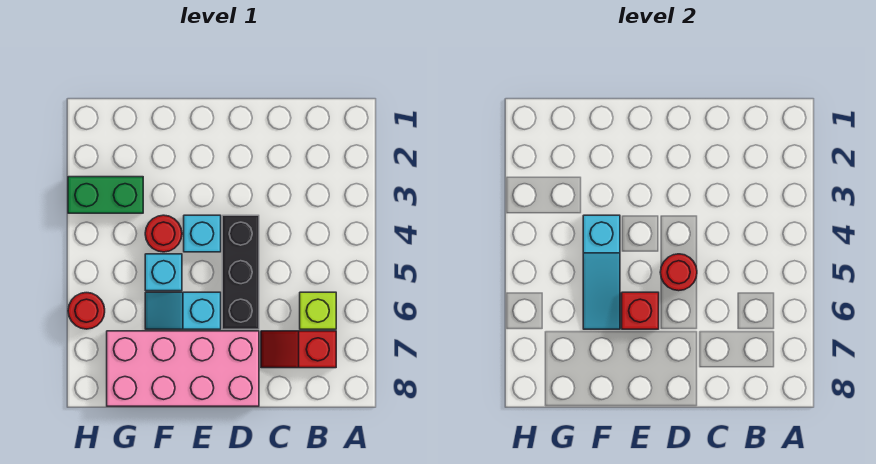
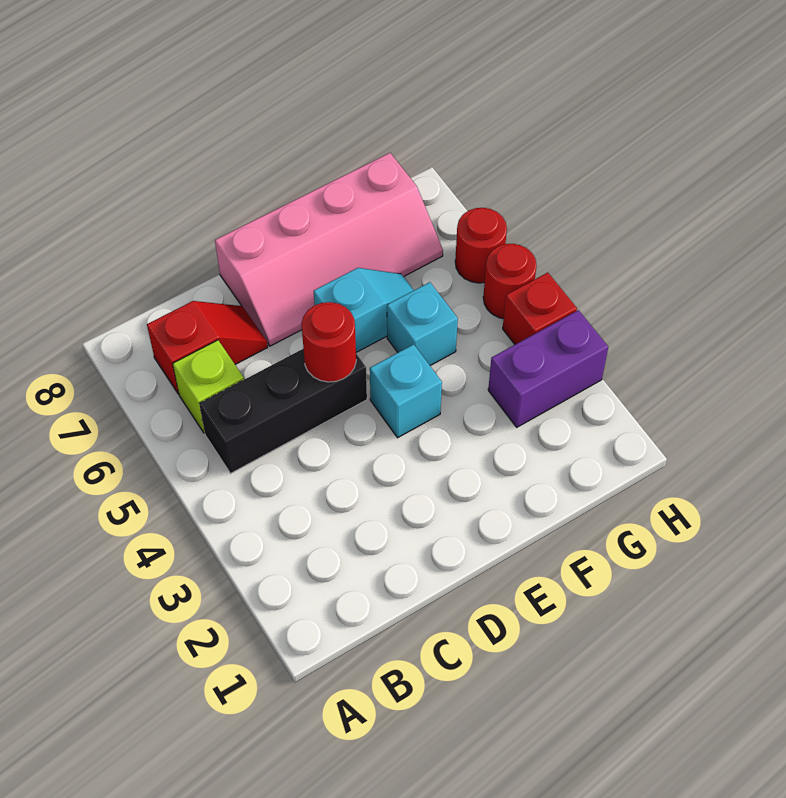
black 1x3 brick [222,215,259,329] -> black 1x3 brick turned to [199,349,367,473]
pink 2x4 brick [107,331,259,406] -> pink 2x4 slope [215,153,443,346]
red 1x1 brick [622,292,659,329] -> red 1x1 brick moved to [503,273,577,344]
red 1x1 round brick [145,215,182,252] -> red 1x1 round brick moved to [483,244,537,319]
cyan 1x3 slope [583,215,620,329] -> none
green 1x2 brick [68,177,143,213] -> purple 1x2 brick [488,310,608,427]

